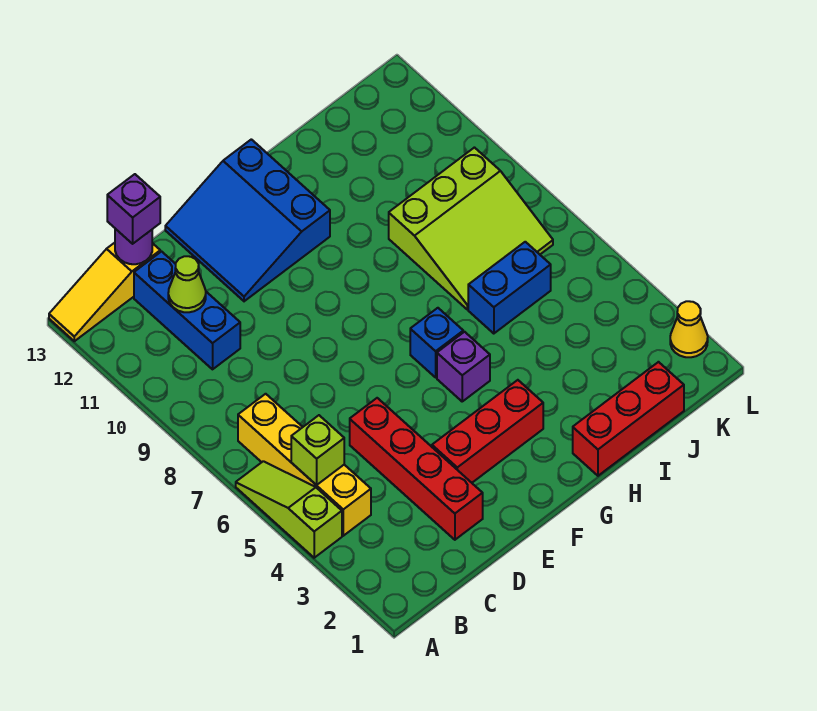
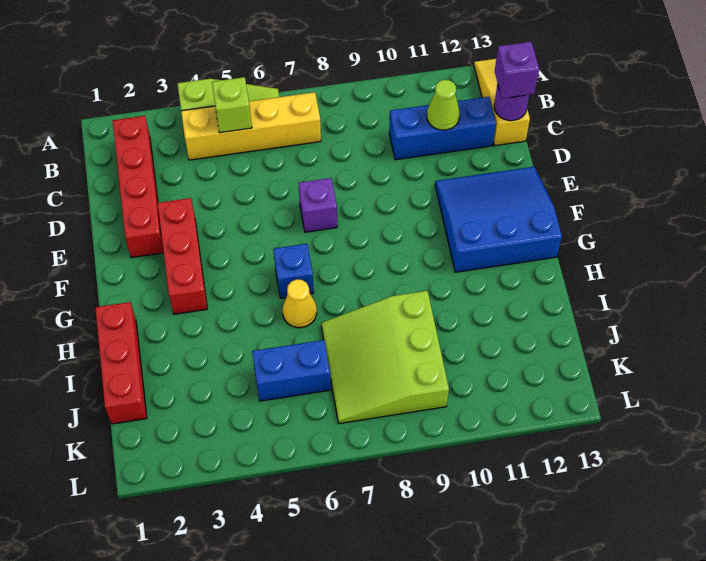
red 1x4 brick [350,398,483,540] -> red 1x4 brick turned to [113,116,164,258]
purple 1x1 brick [437,332,490,401] -> purple 1x1 brick moved to [298,178,337,232]
blue 1x2 brick [468,242,551,334] -> blue 1x2 brick turned to [252,340,331,401]
yellow 1x1 cone [670,301,708,357] -> yellow 1x1 cone moved to [283,279,317,328]

